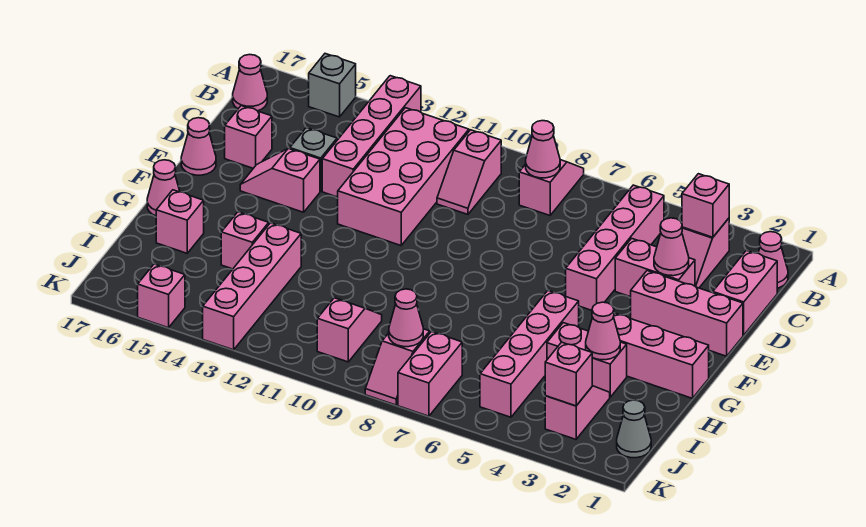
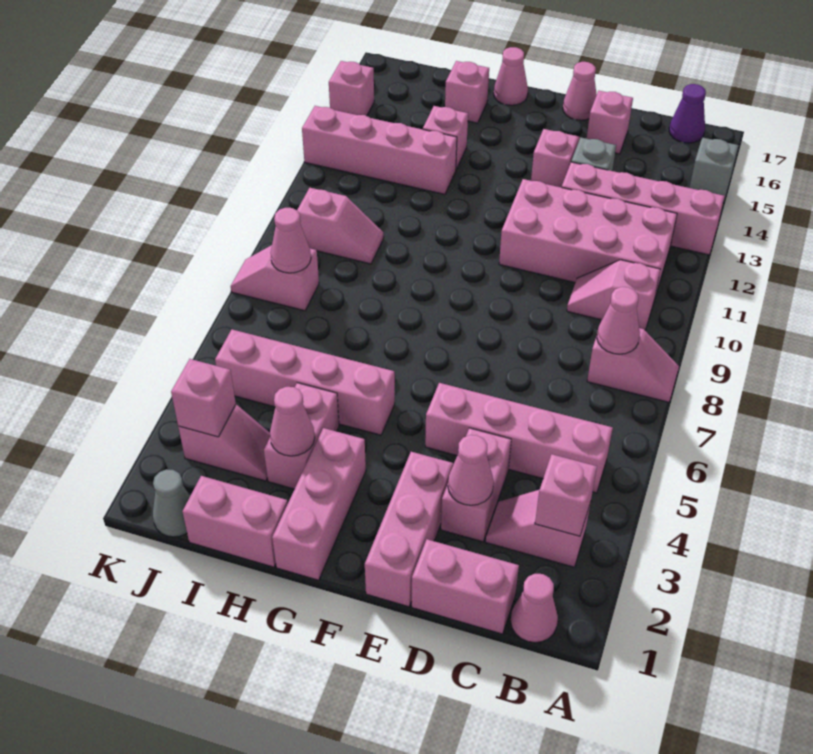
pink 1x1 cone [233,55,267,111] -> purple 1x1 cone [669,84,706,143]
pink 1x2 brick [398,332,462,416] -> pink 1x2 brick moved to [182,476,288,567]

